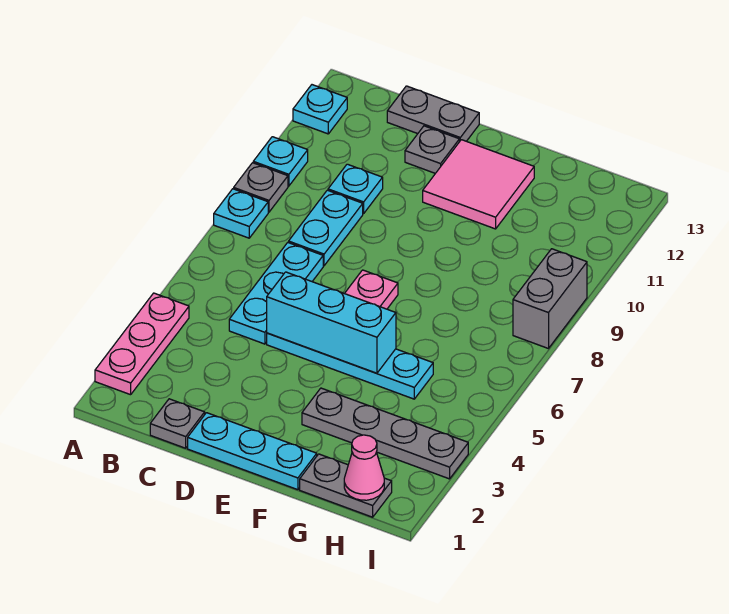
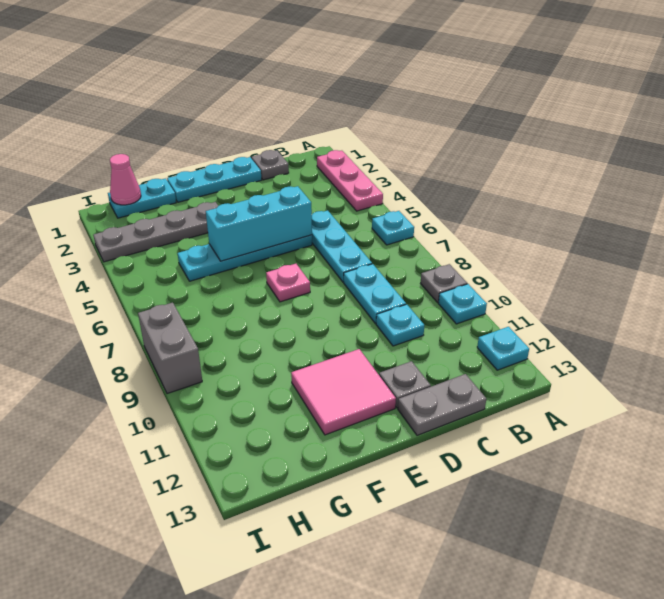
cyan 1x1 plate [214,189,268,238] -> cyan 1x1 plate moved to [372,211,414,245]
grey 1x2 plate [300,454,392,517] -> cyan 1x2 plate [108,178,176,218]

